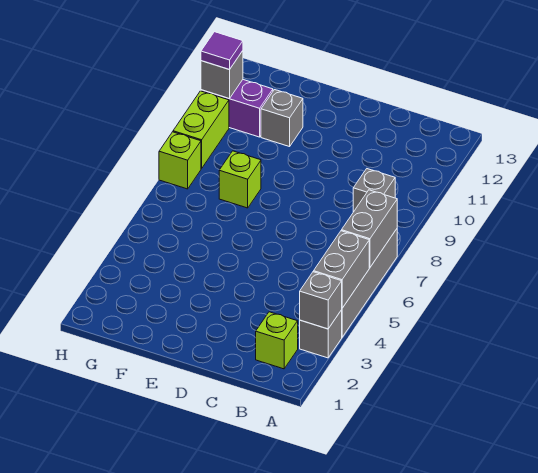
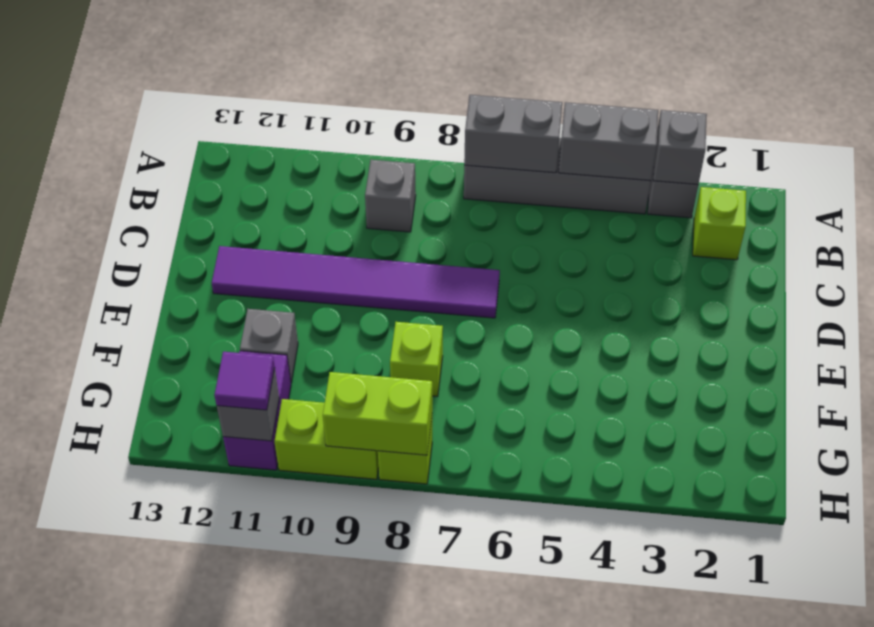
none -> purple 1x6 tile [212,246,500,318]
none -> lime 1x2 brick [323,372,432,455]

